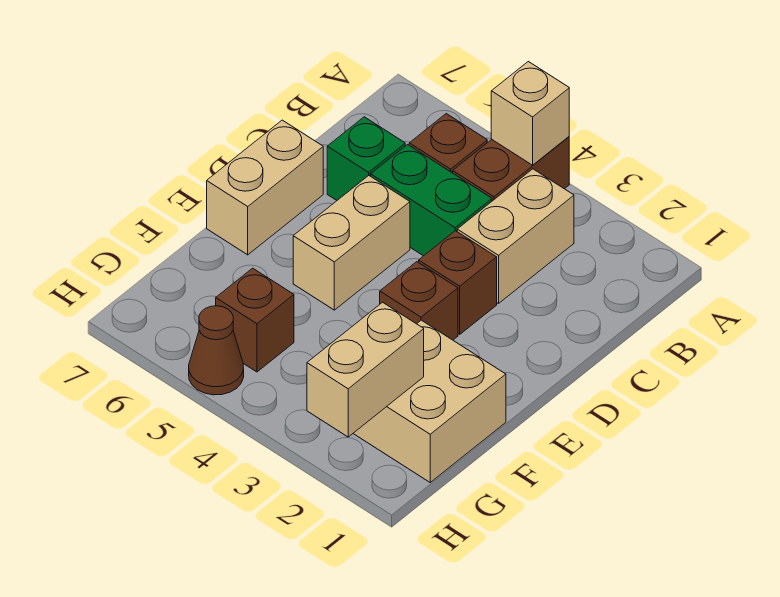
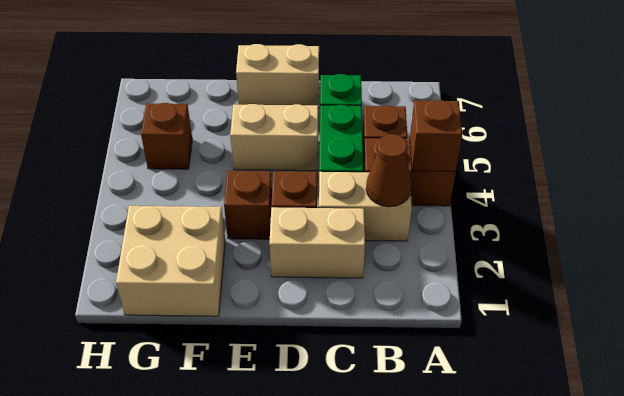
tan 1x1 brick [491,62,569,165] -> brown 1x1 brick [410,100,462,171]
tan 1x2 brick [307,302,424,437] -> tan 1x2 brick moved to [269,207,365,278]
brown 1x1 cone [189,306,244,395] -> brown 1x1 cone moved to [366,134,412,207]

